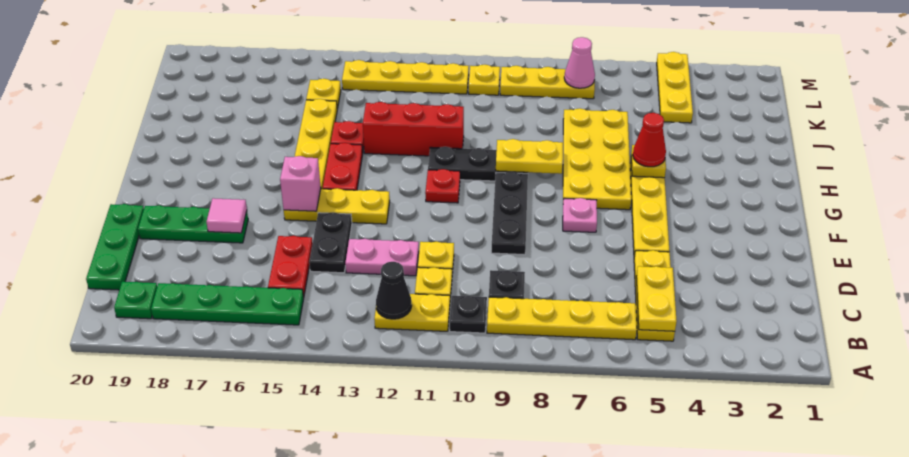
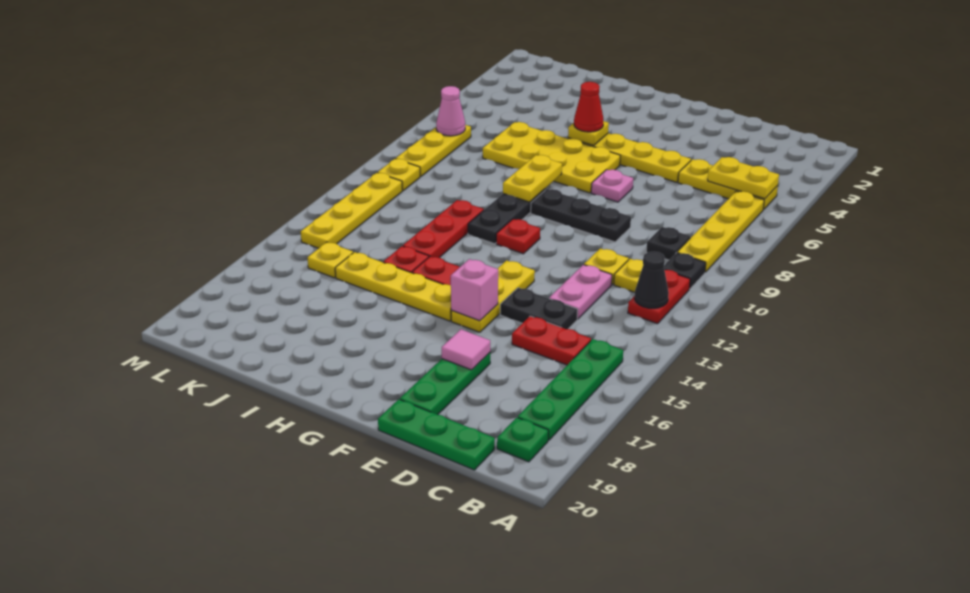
yellow 1x2 plate [374,294,450,331] -> red 1x2 plate [628,270,690,324]
red 1x3 brick [363,102,464,156] -> red 1x3 plate [403,200,484,258]
yellow 1x3 plate [657,52,693,123] -> none

